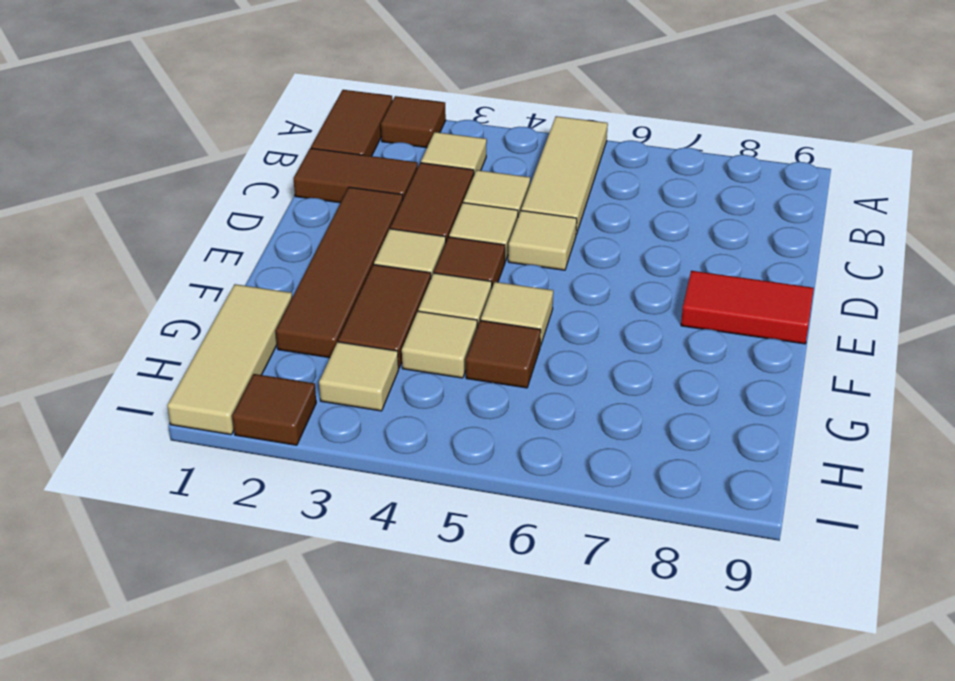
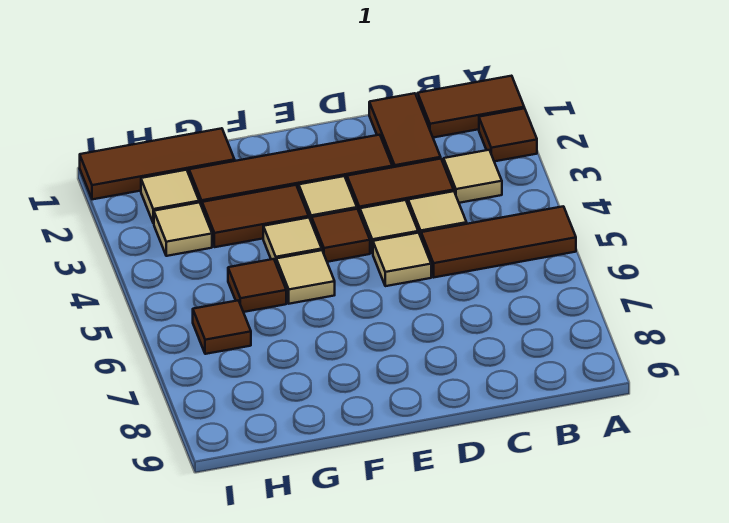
tan 1x3 tile [521,116,608,235] -> brown 1x3 tile [421,206,576,277]
red 1x2 tile [681,271,814,344] -> none
tan 1x3 tile [167,284,292,435] -> brown 1x3 tile [80,128,235,199]
tan 1x1 tile [402,311,477,378] -> tan 1x1 tile moved to [141,170,199,223]
brown 1x1 tile [233,374,316,445] -> brown 1x1 tile moved to [193,300,251,354]

